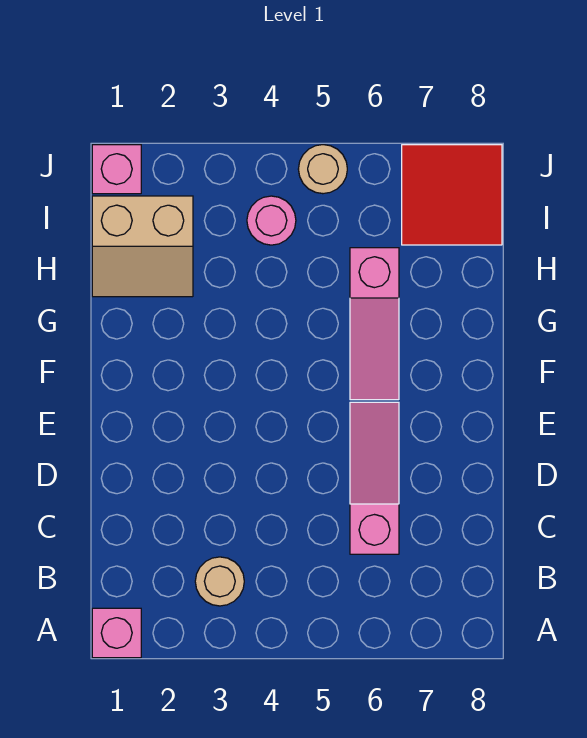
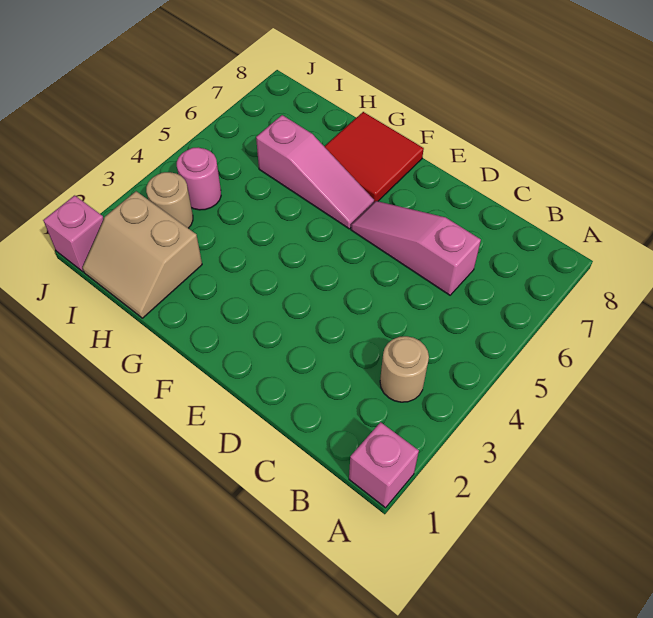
tan 2x2 slope [92,196,193,297] -> tan 2x2 slope turned to [82,191,202,318]
red 2x2 tile [402,145,502,245] -> red 2x2 tile moved to [324,112,424,202]
tan 1x1 round brick [298,145,347,194] -> tan 1x1 round brick moved to [146,172,193,228]

